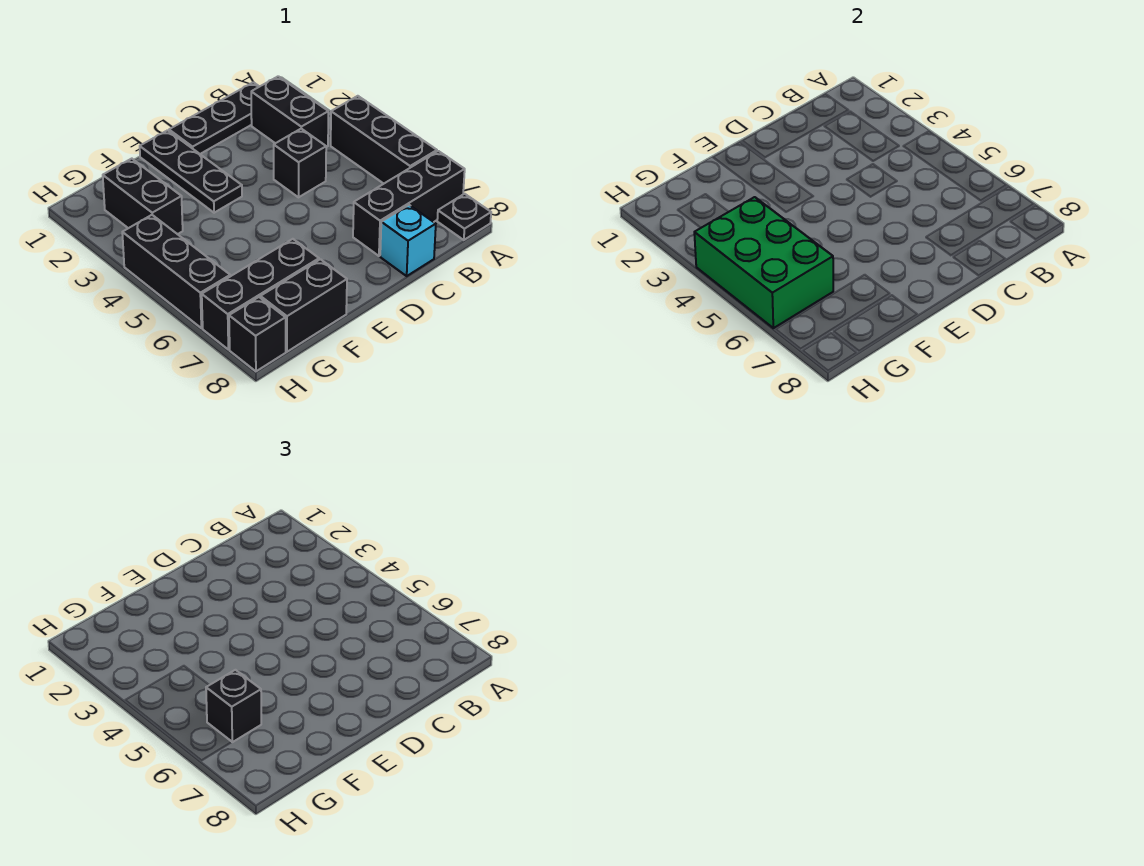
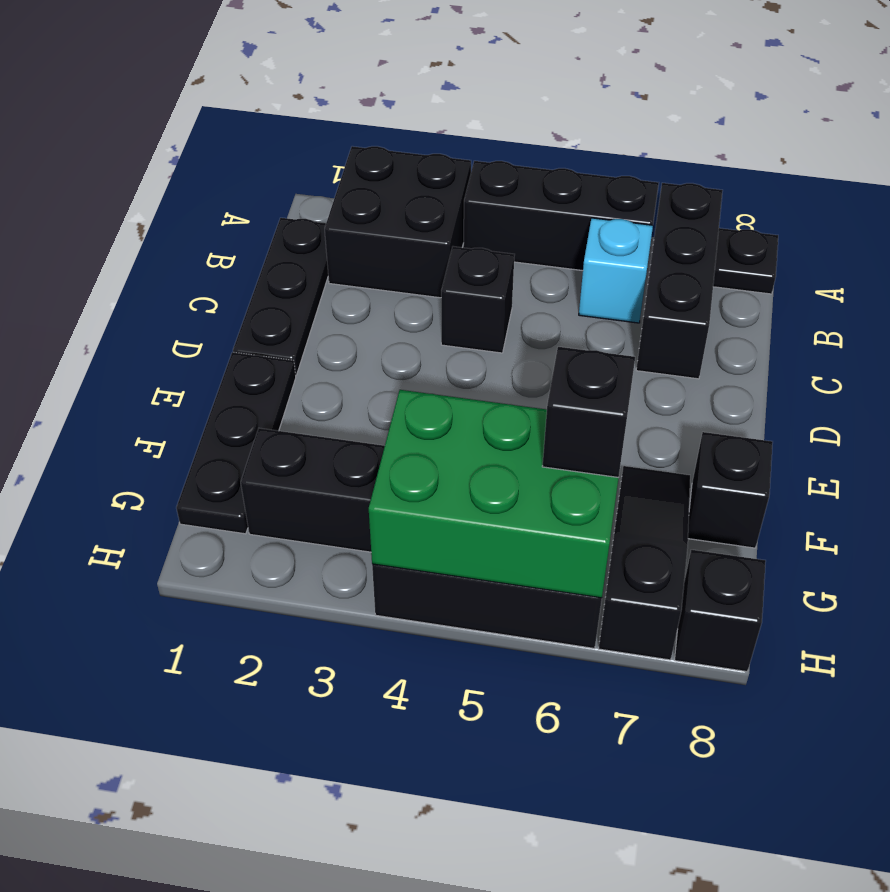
black 1x2 brick [251,76,328,147] -> black 2x2 brick [325,146,471,298]
cyan 1x1 brick [380,205,436,276] -> cyan 1x1 brick moved to [579,218,653,323]
black 1x3 plate [140,130,242,213] -> black 1x3 plate turned to [176,352,296,534]
black 1x3 brick [202,239,319,350] -> black 1x3 slope [599,466,690,660]
black 1x2 brick [260,259,347,352] -> black 1x1 brick [688,432,773,548]

